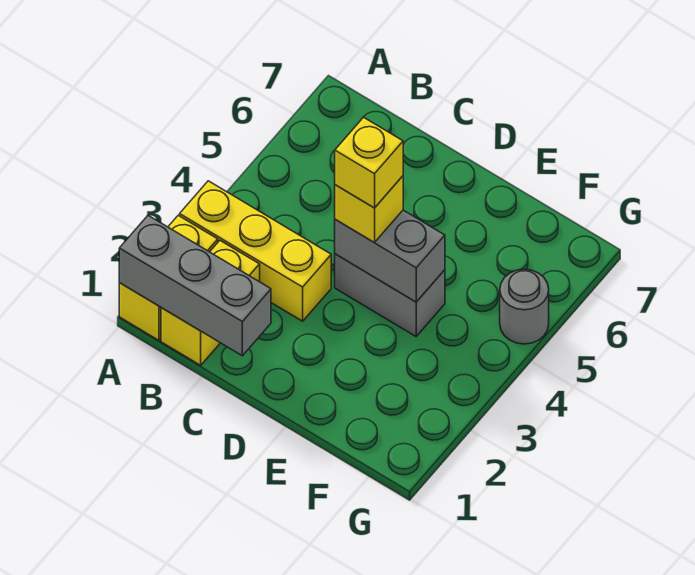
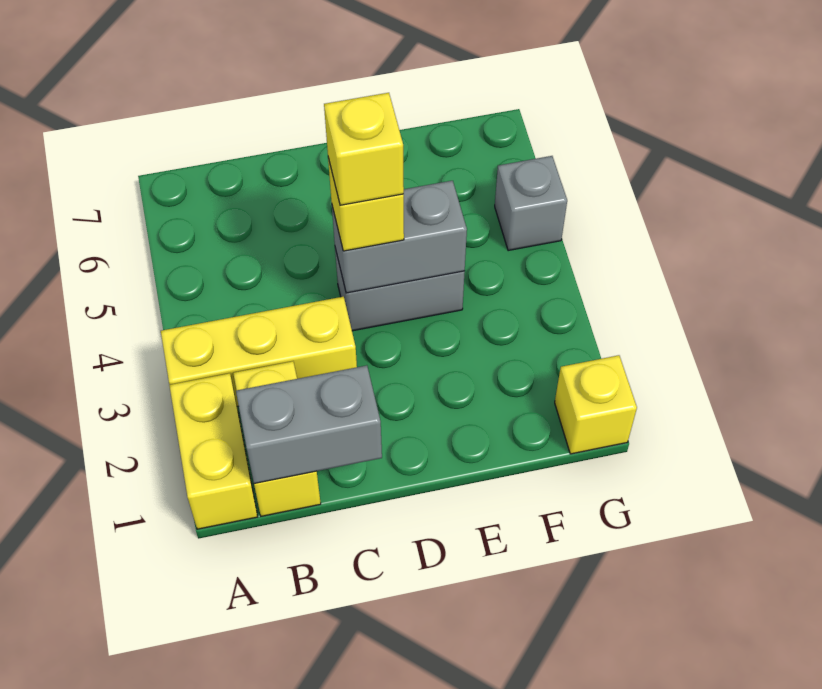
grey 1x3 brick [119,216,271,356] -> grey 1x2 brick [236,365,382,483]
none -> yellow 1x1 brick [555,355,637,454]
grey 1x1 round brick [500,269,549,344] -> grey 1x1 brick [495,156,567,251]

